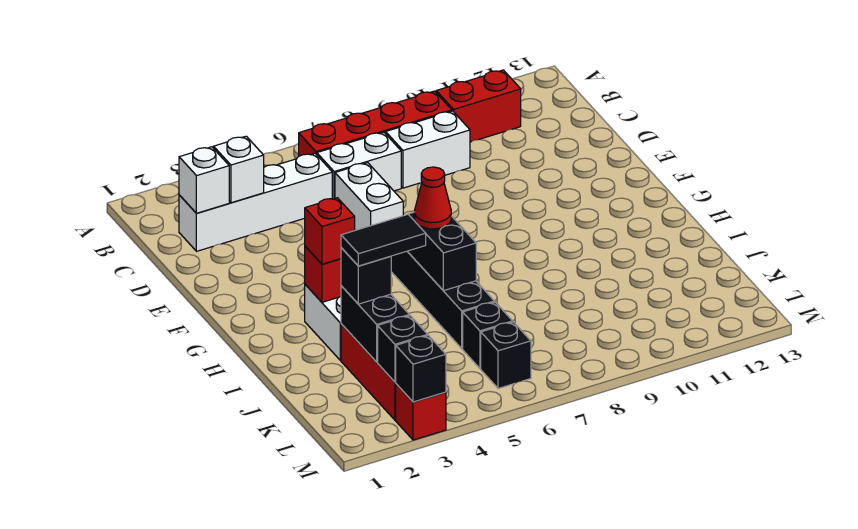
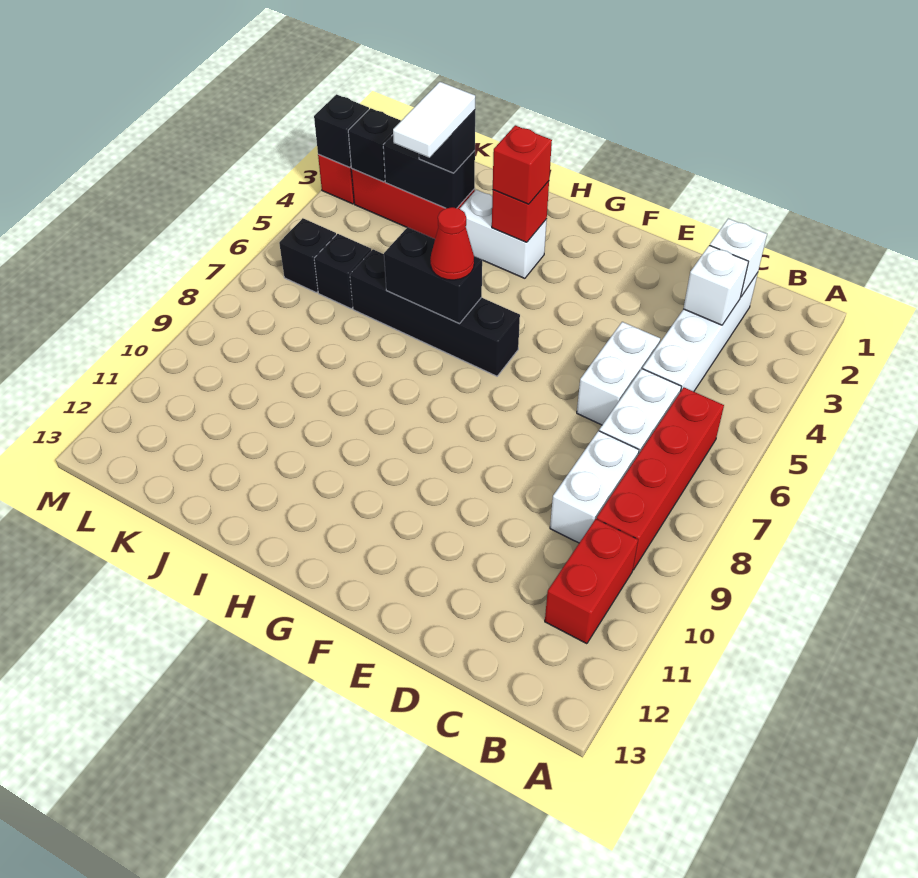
white 1x2 brick [335,163,403,230] -> white 1x2 brick turned to [577,322,660,425]
black 1x2 tile [341,214,426,266] -> white 1x2 tile [393,82,475,158]

